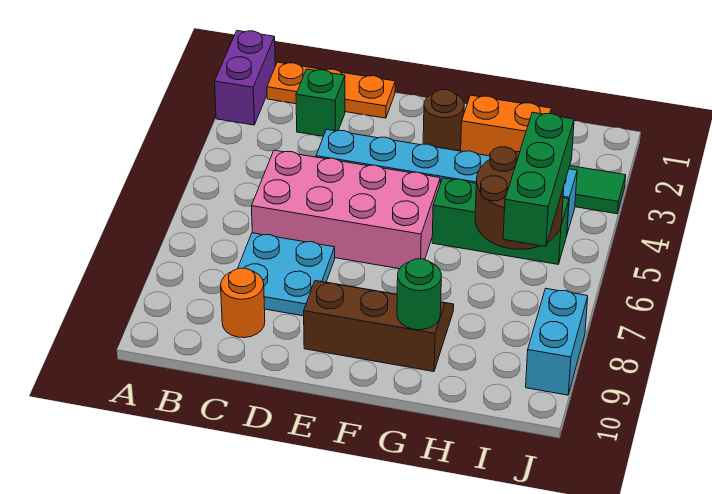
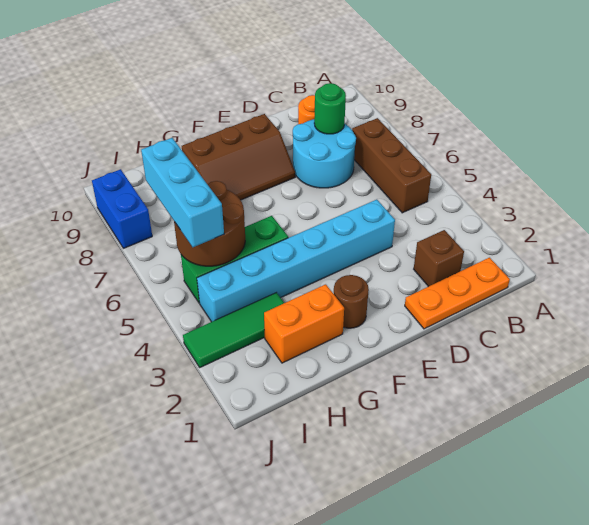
purple 1x2 brick [215,31,275,125] -> none
none -> brown 1x3 brick [352,118,431,213]
green 1x1 brick [296,69,345,136] -> brown 1x1 brick [414,230,464,287]
pink 2x4 brick [252,150,440,269] -> none
cyan 2x2 plate [238,233,335,316] -> cyan 2x2 round brick [293,119,356,188]
green 1x1 round brick [397,259,441,330] -> green 1x1 round brick moved to [314,83,346,134]
green 1x3 brick [503,112,574,247] -> cyan 1x3 brick [141,138,224,247]
cyan 1x2 brick [526,289,588,395] -> blue 1x2 brick [92,169,152,248]

